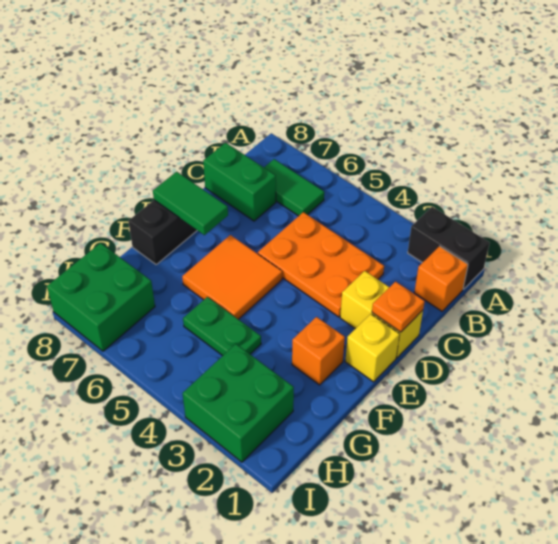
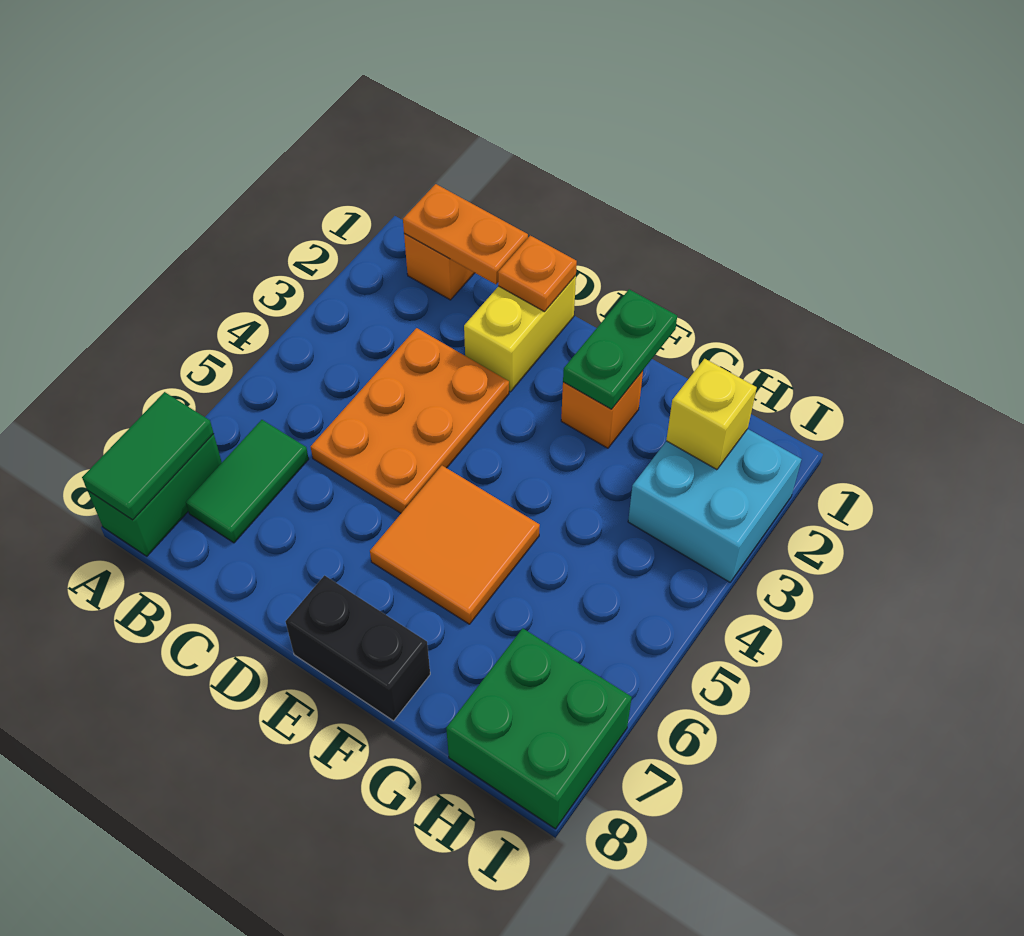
black 1x2 brick [408,207,490,289] -> none
none -> orange 1x2 plate [403,184,528,284]
green 1x2 brick [203,143,276,221] -> green 1x2 brick moved to [88,434,222,556]
yellow 1x1 brick [345,314,400,382] -> yellow 1x1 brick moved to [666,359,757,470]
green 1x2 tile [153,172,228,235] -> green 1x2 tile moved to [82,392,214,520]
green 1x2 plate [183,297,261,356] -> green 1x2 plate moved to [563,289,677,409]
green 2x2 brick [183,344,294,462] -> cyan 2x2 brick [628,429,802,582]

